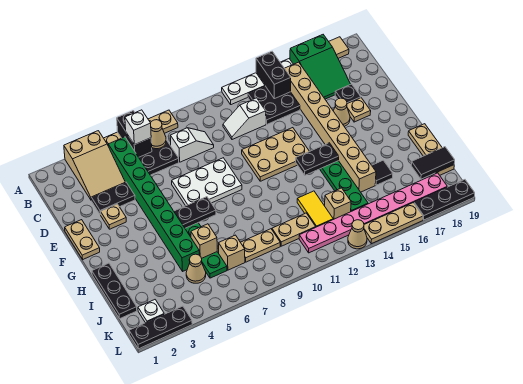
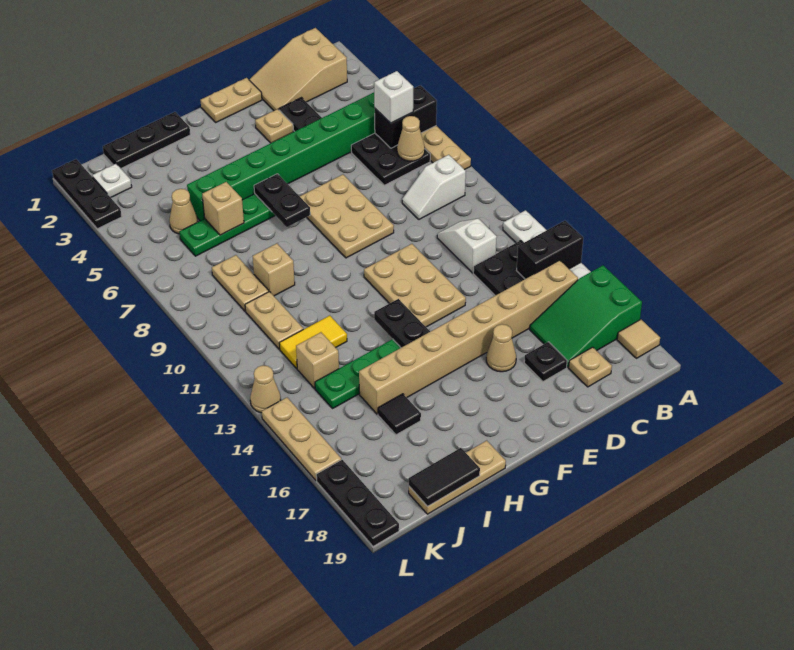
tan 2x3 slope [64,131,125,200] -> tan 2x3 slope moved to [249,28,347,111]
white 1x2 slope [170,128,214,162] -> white 1x2 slope turned to [402,155,466,219]
white 2x3 plate [172,158,242,206] -> tan 2x3 plate [300,175,394,258]
tan 1x1 plate [347,98,371,122] -> tan 1x1 plate moved to [569,347,612,387]
tan 1x1 brick [219,235,245,270] -> tan 1x1 brick moved to [253,243,295,296]
black 1x2 tile [411,147,455,179] -> black 1x2 tile turned to [409,448,480,506]
pink 1x8 plate [299,173,447,253] -> none

